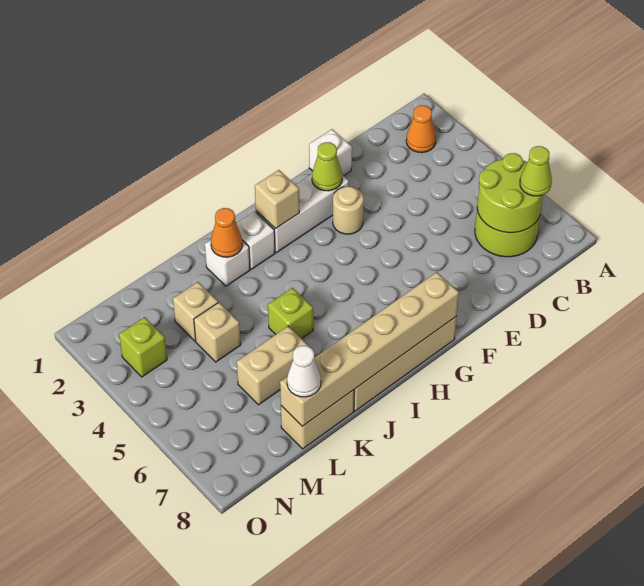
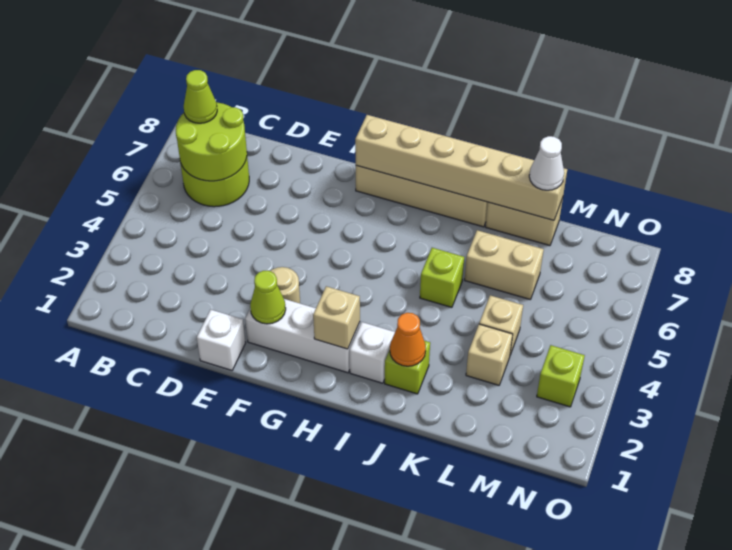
orange 1x1 cone [406,105,436,153] -> none
white 1x1 brick [205,240,250,286] -> lime 1x1 brick [385,341,430,394]

